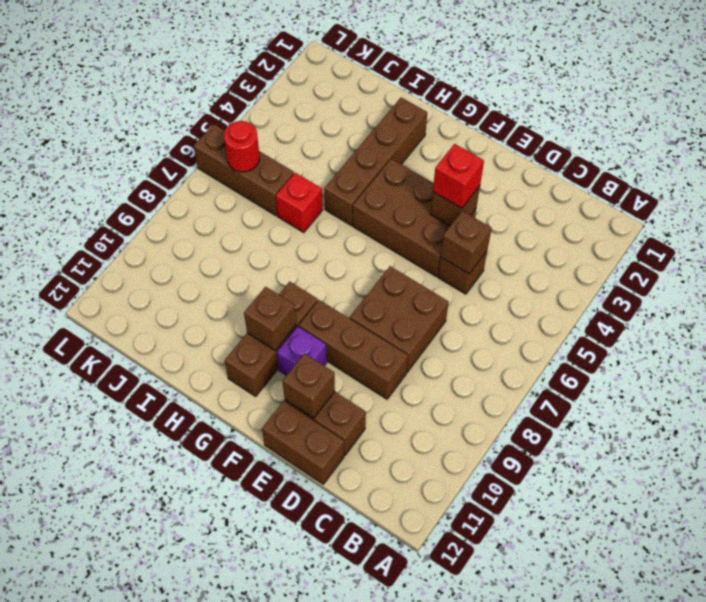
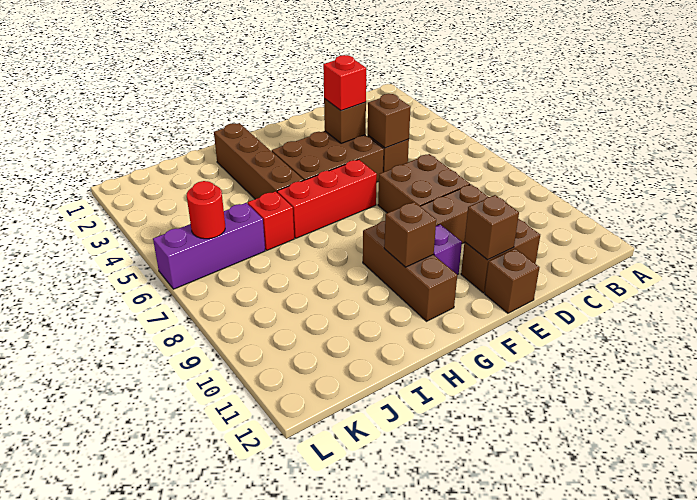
brown 1x2 brick [262,401,344,484] -> brown 1x1 brick [484,249,540,313]
none -> red 1x3 brick [277,160,377,238]
brown 1x3 brick [194,124,294,216] -> purple 1x3 brick [153,203,265,289]

